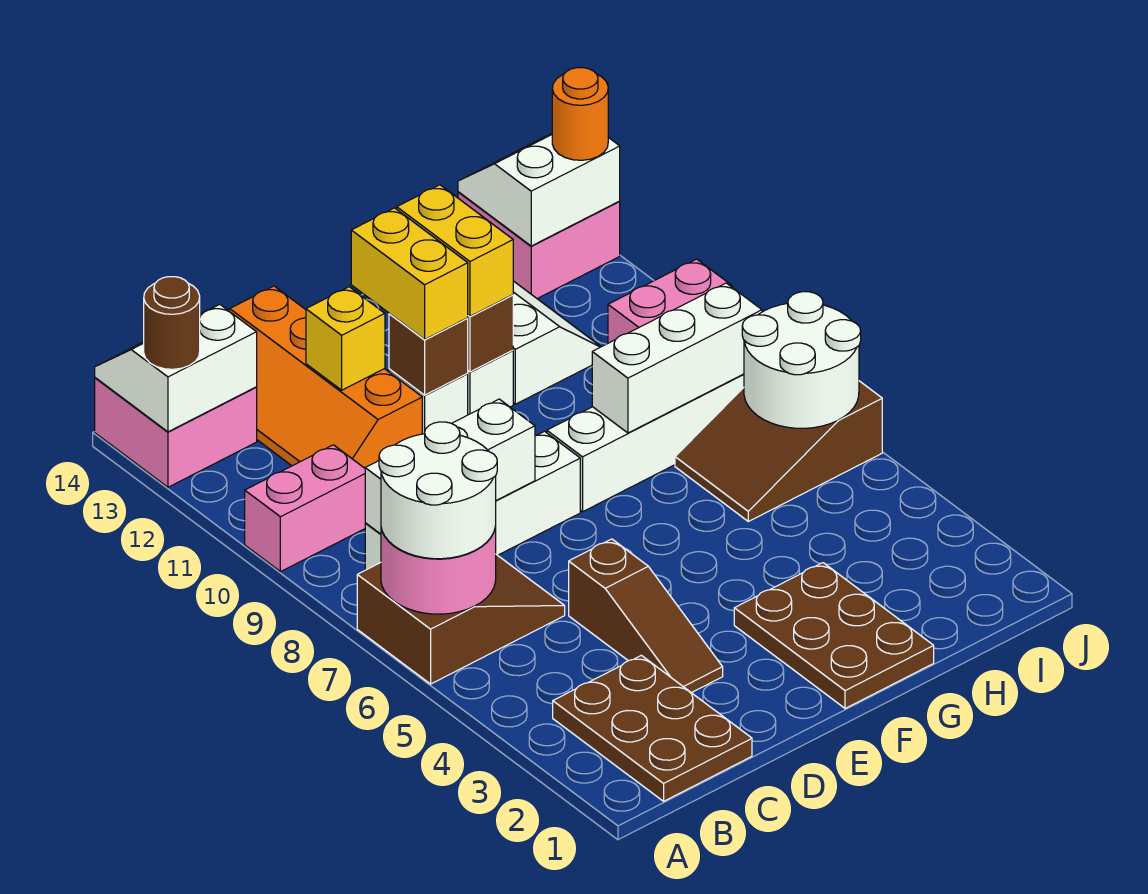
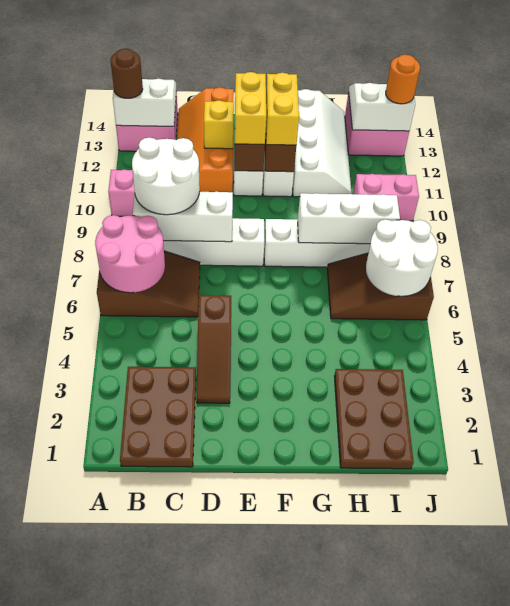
white 2x2 round brick [379,422,497,559] -> white 2x2 round brick moved to [132,138,200,215]
brown 2x3 plate [734,563,934,709] -> brown 2x3 plate moved to [334,369,414,469]

